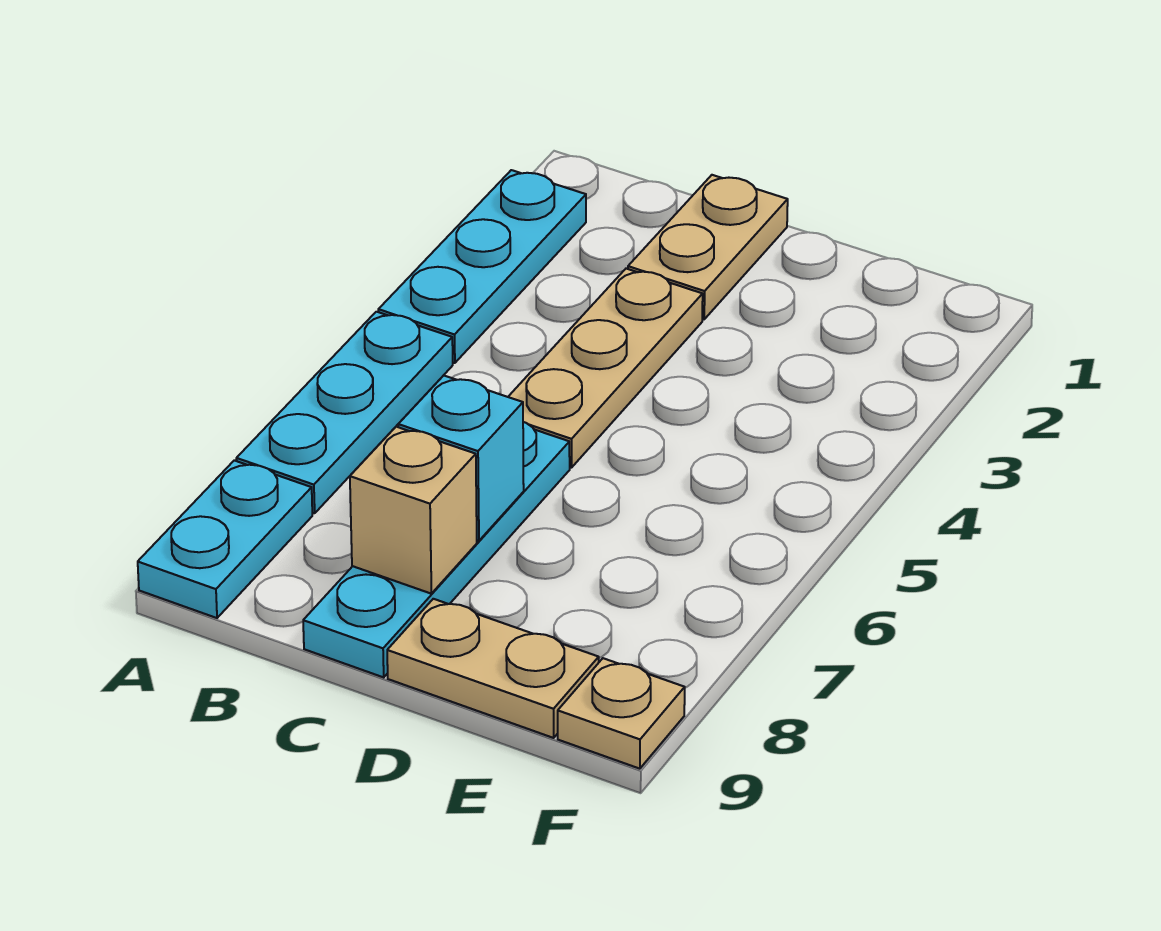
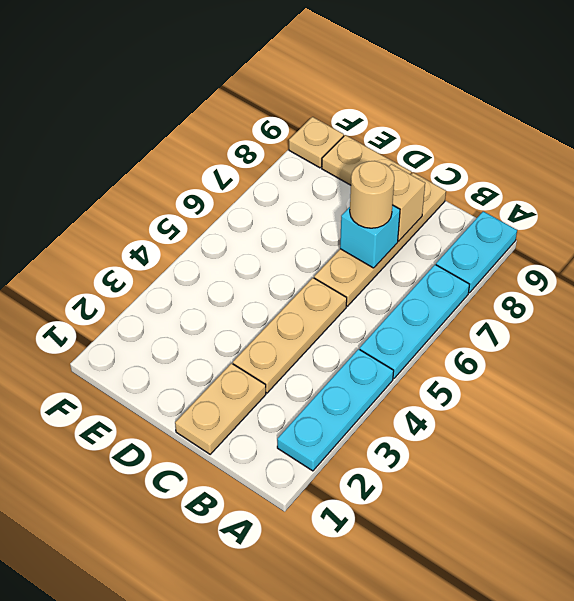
cyan 1x4 plate [303,422,570,677] -> tan 1x4 plate [314,173,446,306]
none -> tan 1x1 round brick [350,161,394,228]

